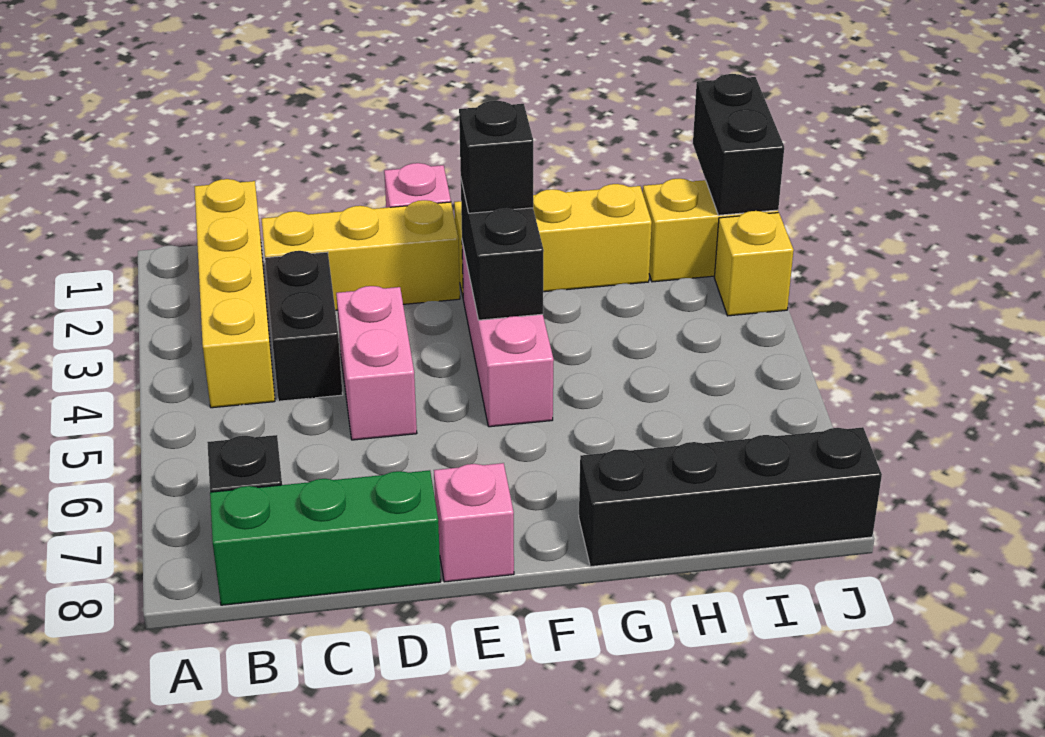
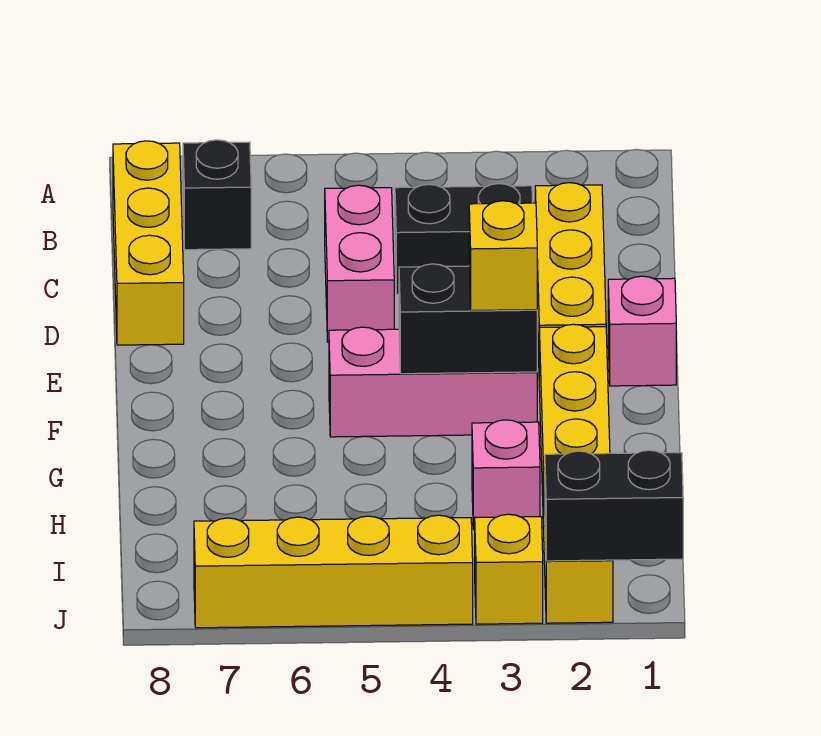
yellow 1x4 brick [194,179,275,408] -> yellow 1x4 brick moved to [194,515,473,628]
green 1x3 brick [210,470,441,605] -> yellow 1x3 brick [113,141,184,345]
pink 1x2 brick [336,286,417,440] -> pink 1x2 brick turned to [325,185,394,342]
pink 1x1 brick [434,463,514,582] -> pink 1x1 brick moved to [472,420,540,530]
black 1x1 brick [459,101,533,213] -> yellow 1x1 brick [469,201,537,311]
black 1x4 brick [579,427,882,567] -> none

